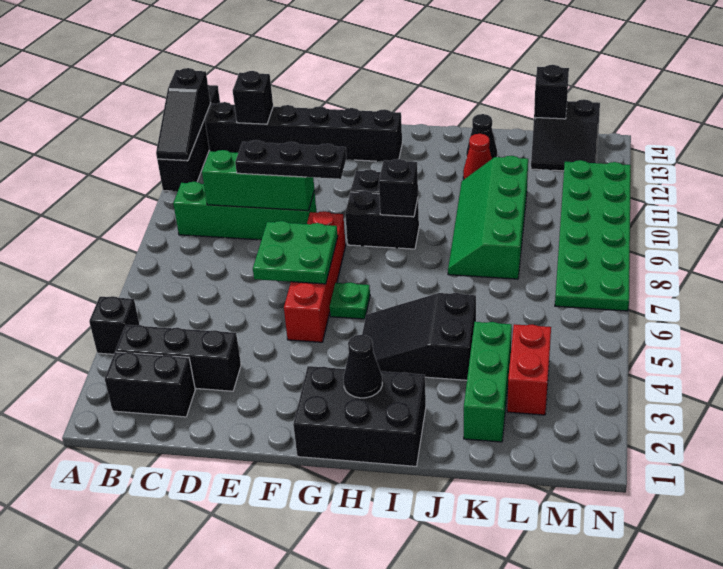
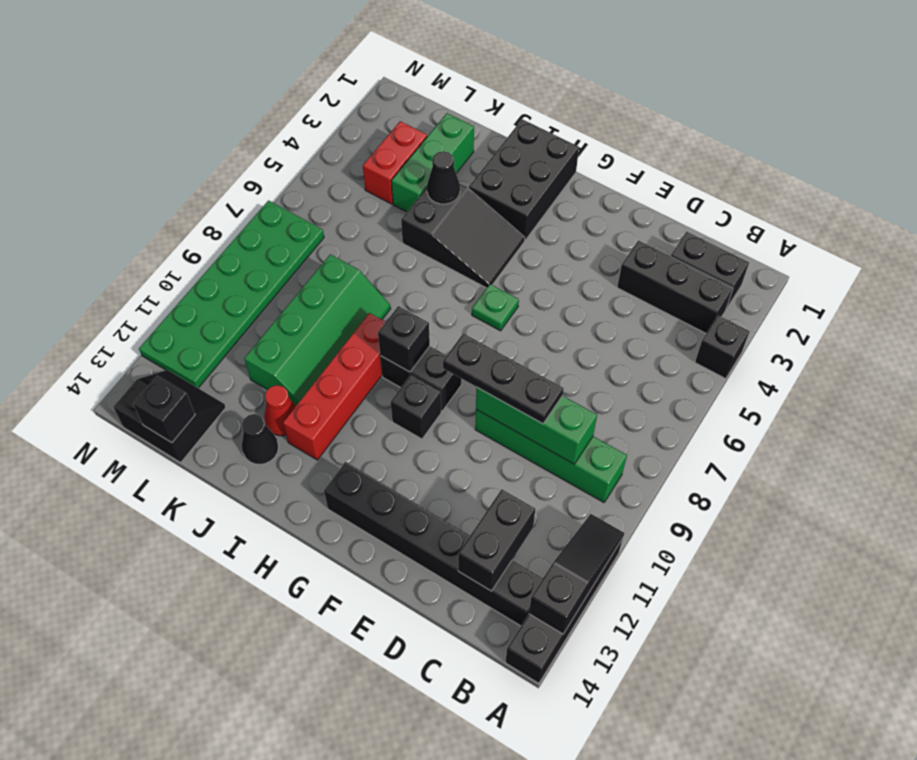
black 1x1 brick [233,71,273,124] -> black 1x2 brick [458,489,535,591]
green 2x2 plate [253,221,338,284] -> none
red 1x4 brick [284,211,346,342] -> red 1x4 brick moved to [283,313,385,460]
black 2x3 brick [293,366,426,466] -> black 2x3 brick turned to [469,119,579,240]
black 1x1 cone [344,335,382,398] -> black 1x1 cone moved to [427,151,460,204]

